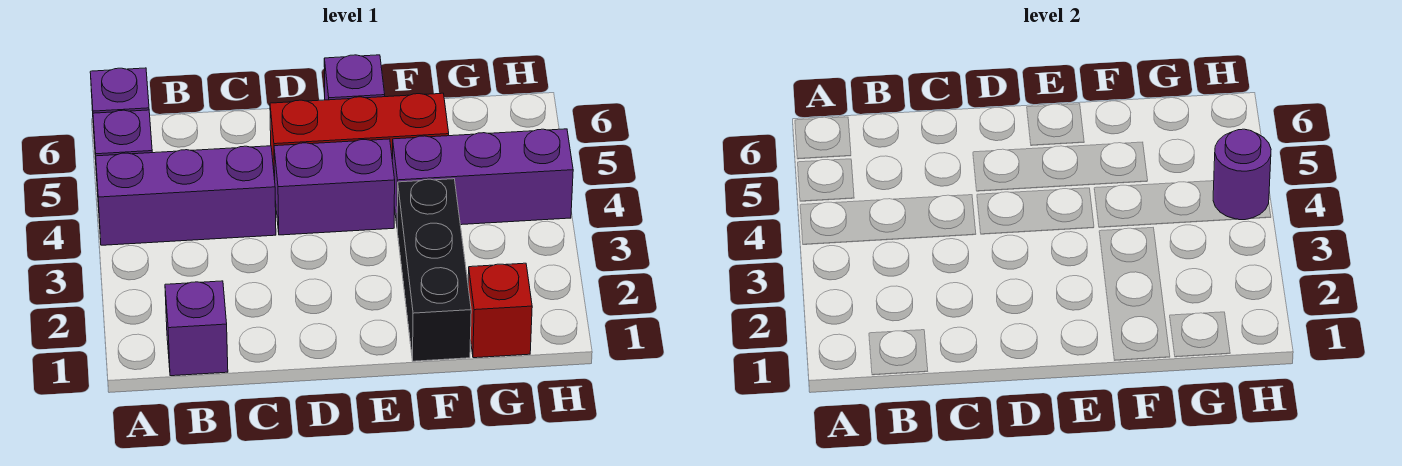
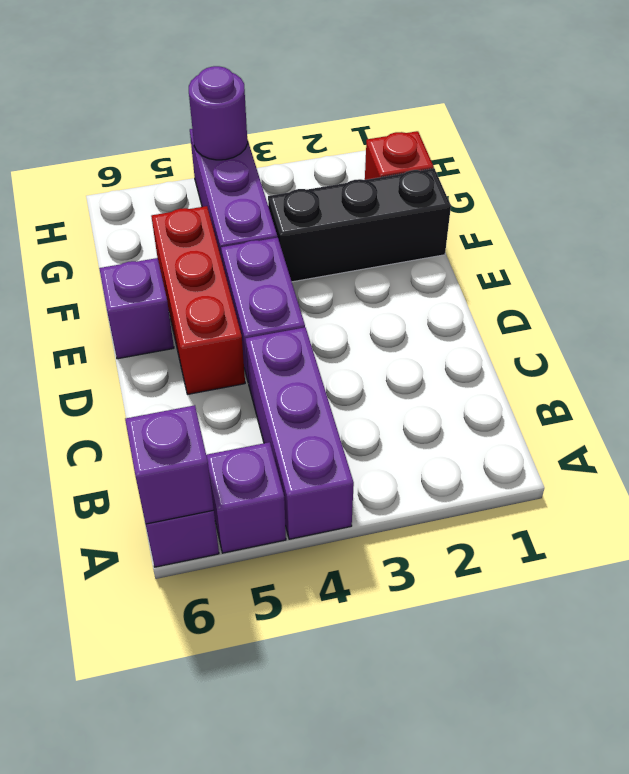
purple 1x1 brick [165,281,228,376] -> purple 1x1 brick moved to [125,405,214,524]

